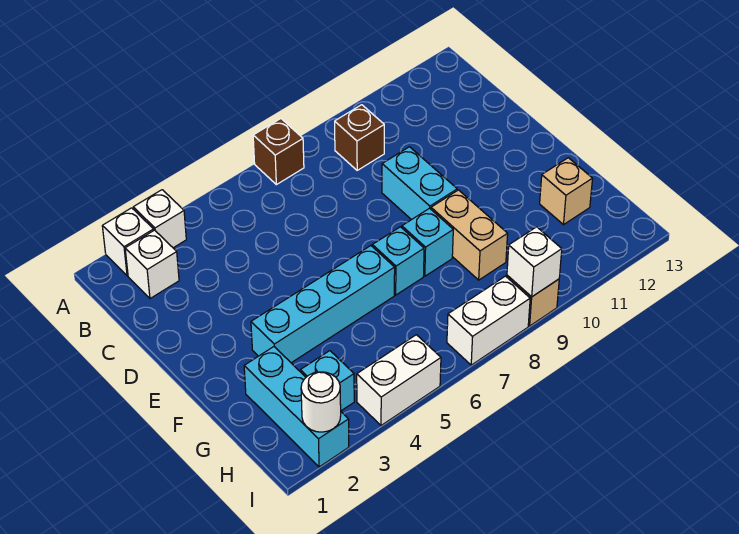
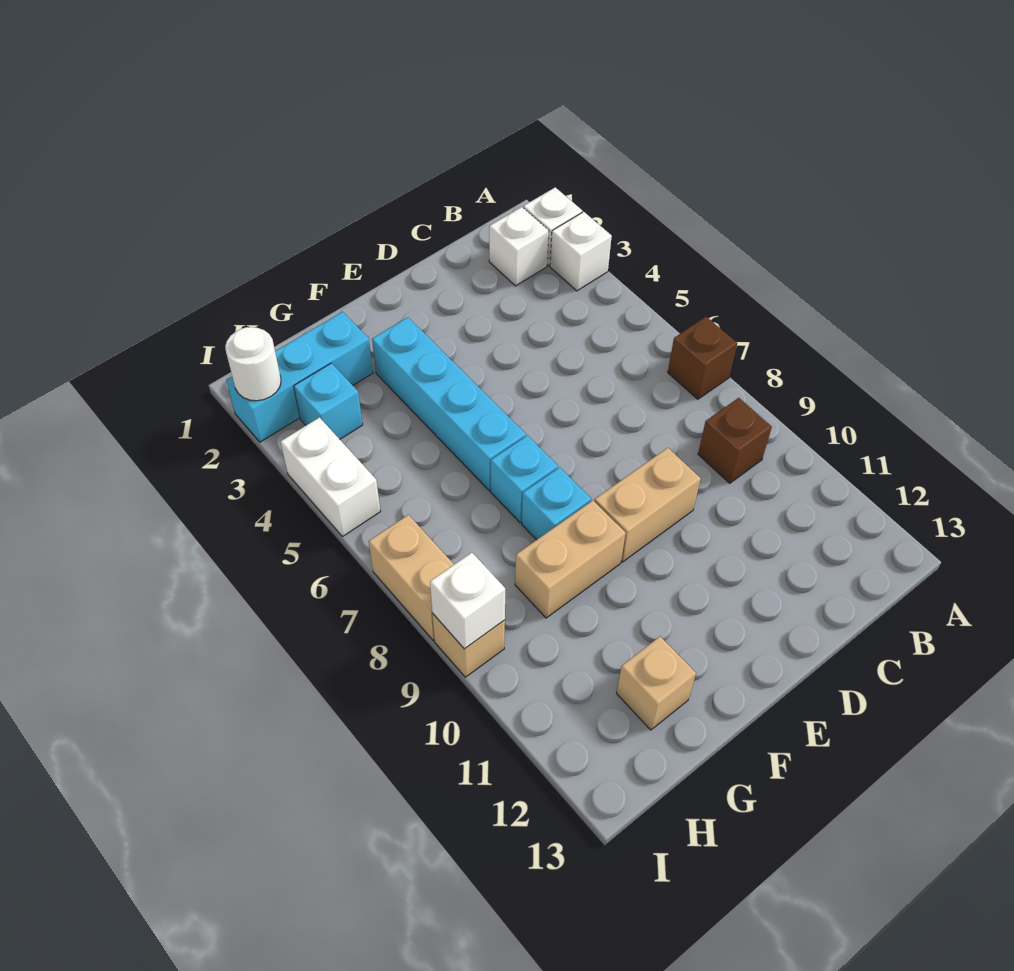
cyan 1x2 brick [382,147,457,220] -> tan 1x2 brick [595,448,701,562]
white 1x2 brick [447,276,530,365] -> tan 1x2 brick [369,515,454,640]

